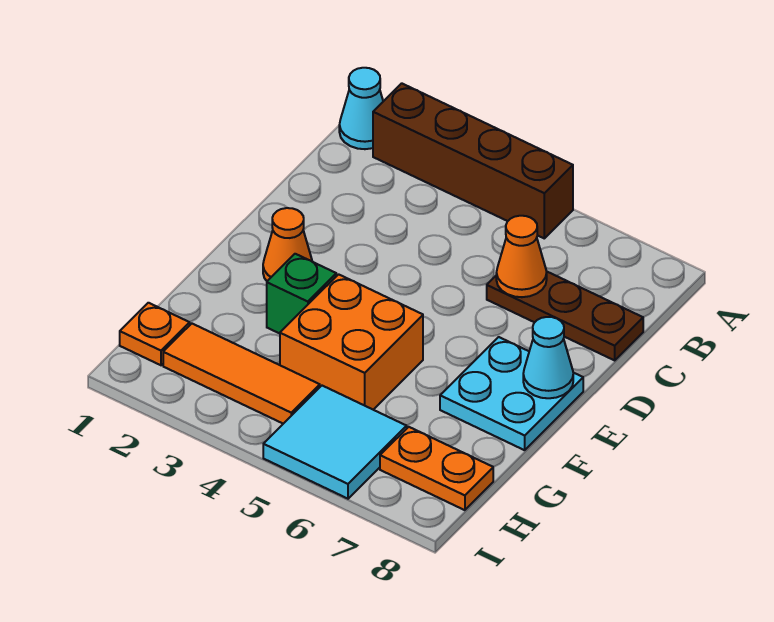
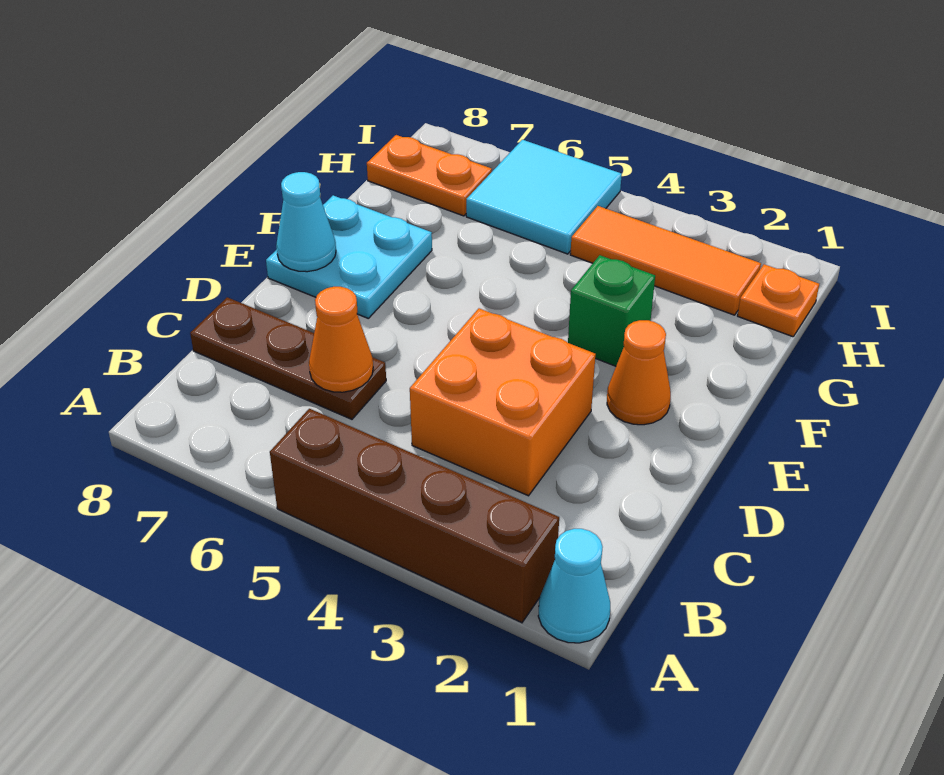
orange 2x2 brick [280,274,423,410] -> orange 2x2 brick moved to [410,308,596,496]

